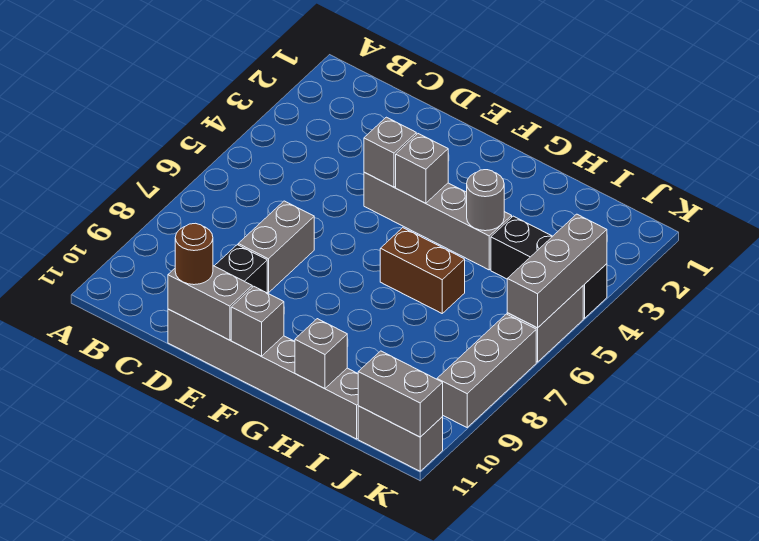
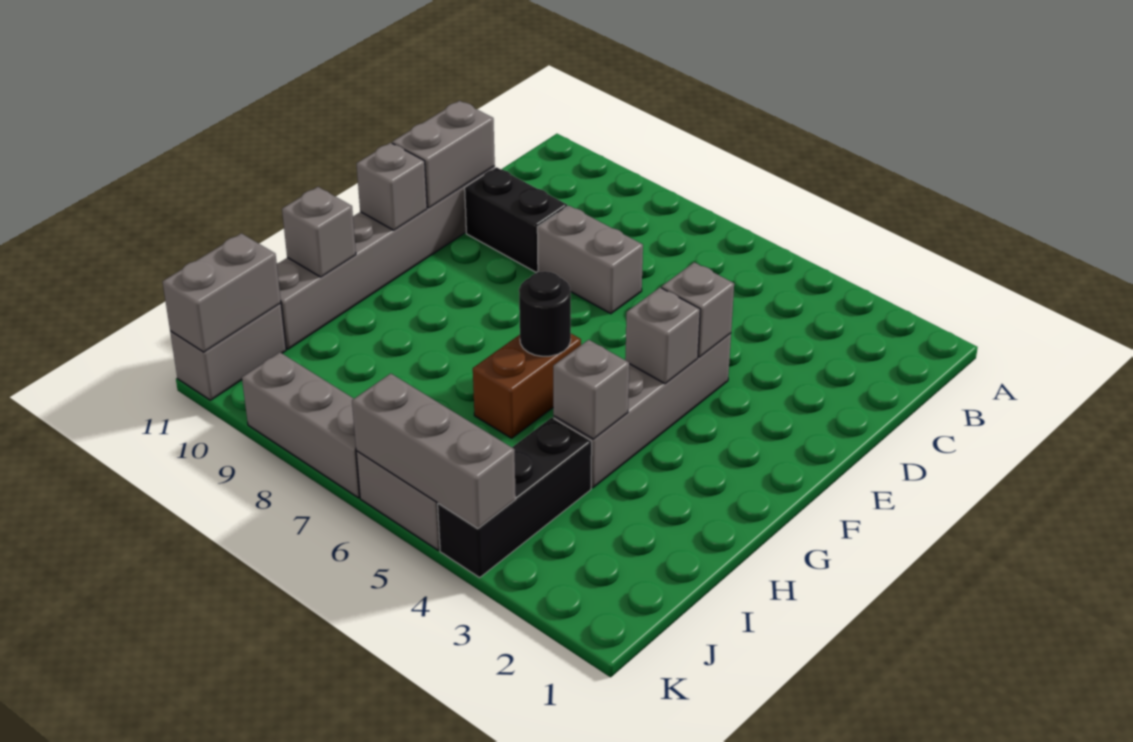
brown 1x1 round brick [175,223,213,285] -> none
none -> black 1x1 round brick [519,271,571,356]
grey 1x1 round brick [467,170,504,231] -> grey 1x1 brick [553,340,629,439]

